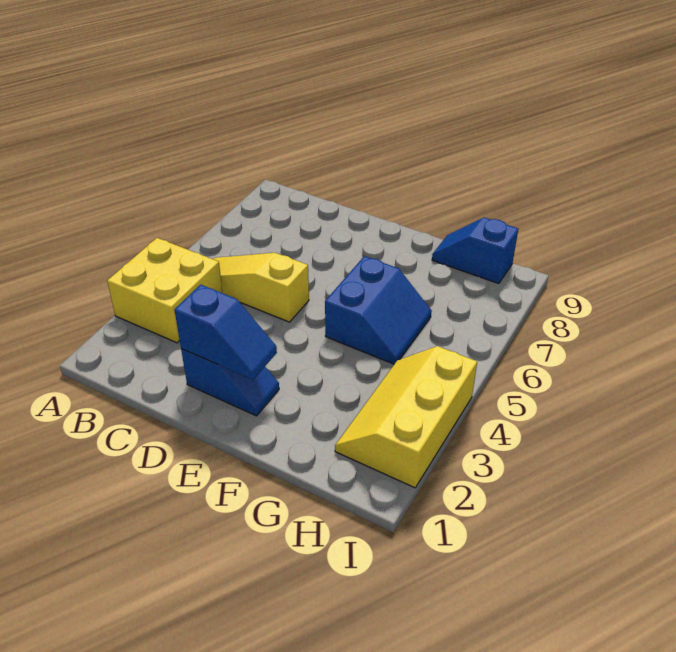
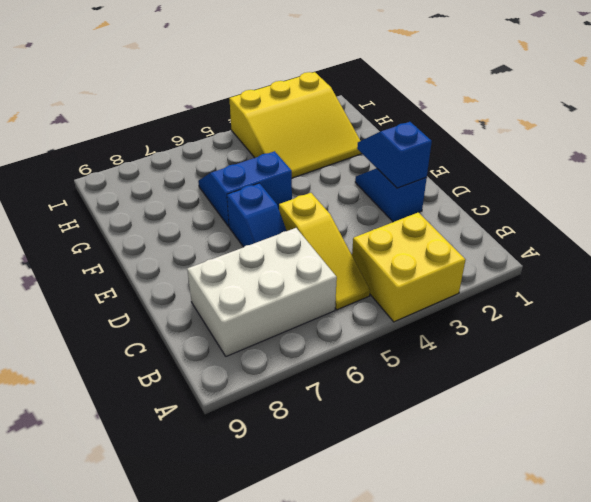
none -> white 2x3 brick [187,228,337,356]
blue 1x2 slope [432,218,518,284] -> blue 1x2 slope moved to [227,183,287,247]
yellow 2x3 slope [335,346,477,488] -> yellow 3x3 slope [229,72,362,178]

